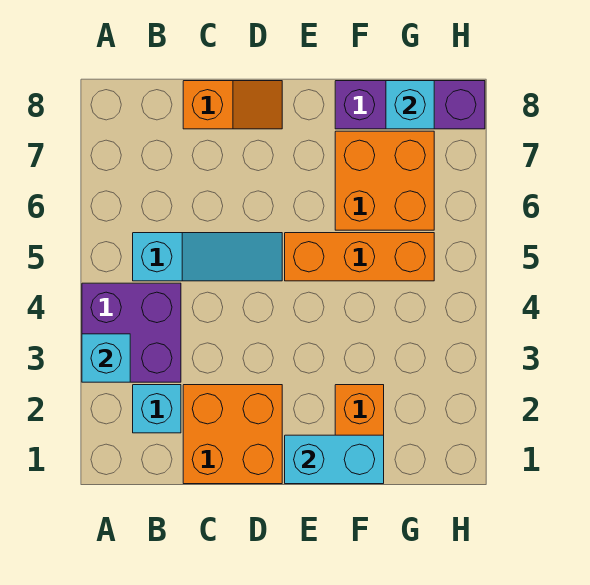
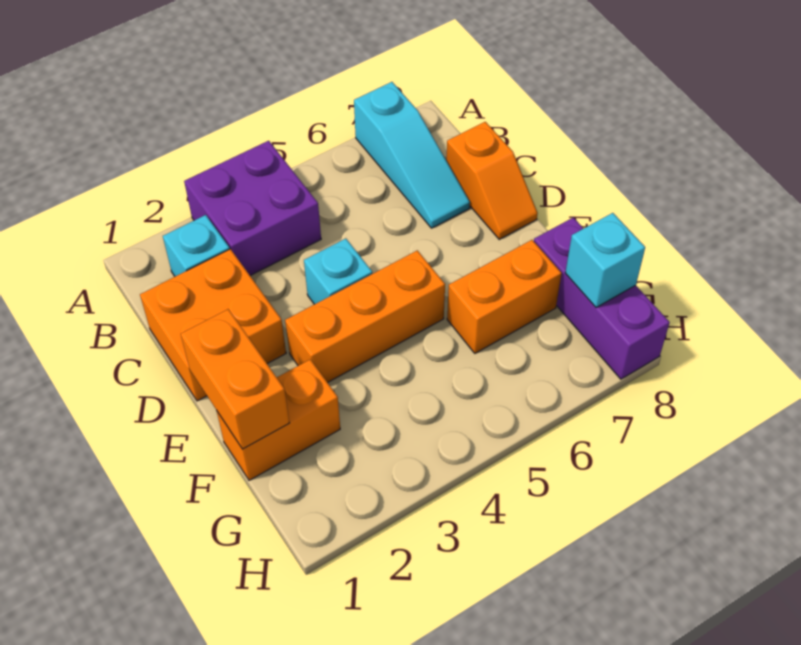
cyan 1x1 brick [82,334,130,382] -> cyan 1x1 brick moved to [304,239,372,304]
cyan 1x3 slope [133,233,282,281] -> cyan 1x3 slope moved to [354,82,470,228]
cyan 1x2 brick [285,435,384,484] -> orange 1x2 brick [181,309,289,449]
orange 1x3 brick [285,233,434,281] -> orange 1x3 brick turned to [285,250,445,383]
orange 2x2 brick [335,131,434,230] -> orange 1x2 brick [447,240,562,353]

